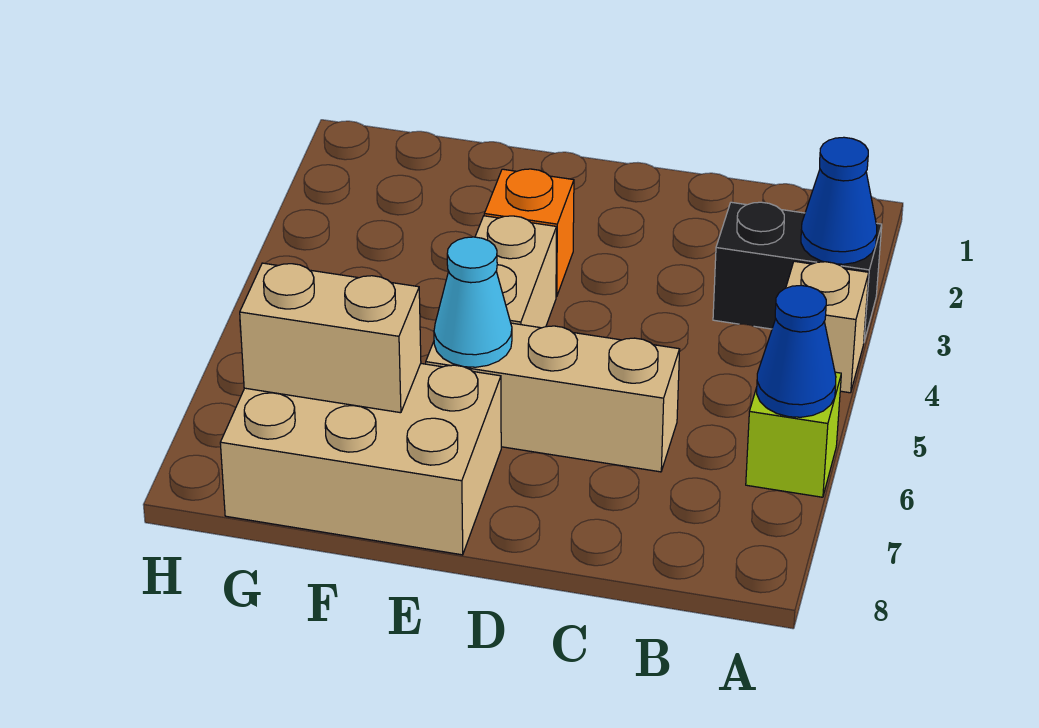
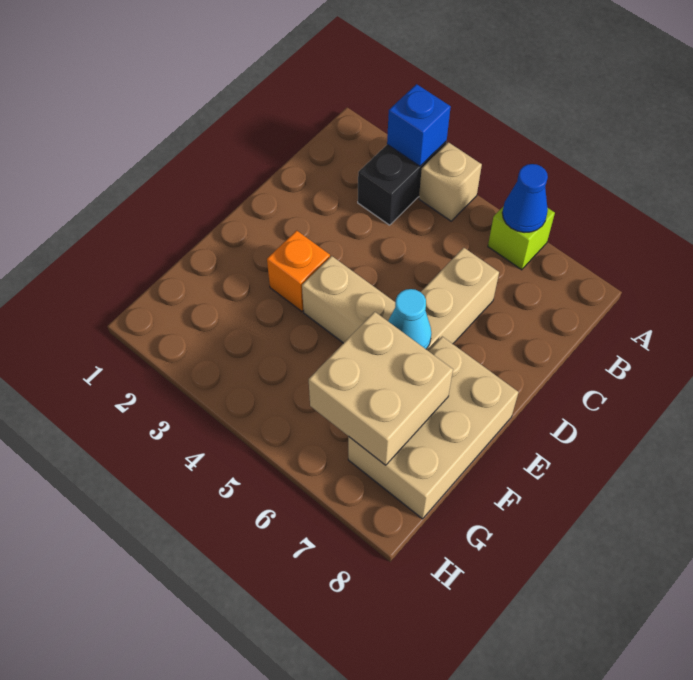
blue 1x1 cone [801,137,877,264] -> blue 1x1 brick [387,84,451,166]
tan 1x2 brick [240,263,421,413] -> tan 2x2 brick [309,312,453,465]

